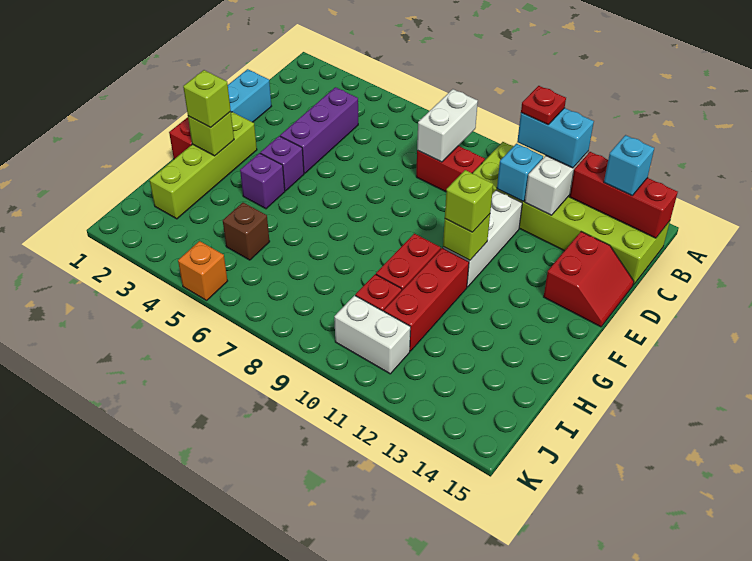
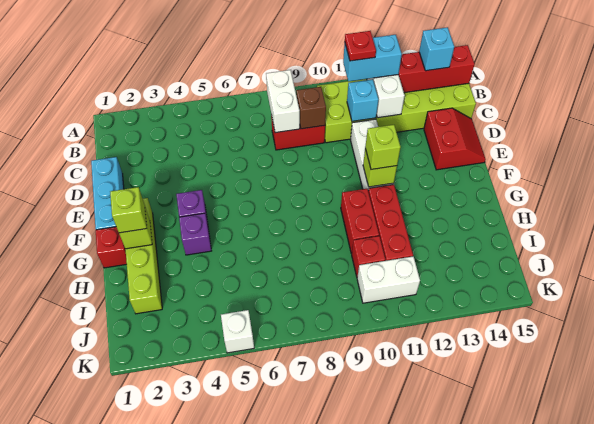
purple 1x3 brick [280,87,358,173] -> none
brown 1x1 brick [223,203,270,260] -> brown 1x1 brick moved to [296,87,326,129]
orange 1x1 brick [178,241,227,300] -> white 1x1 brick [221,310,254,353]

